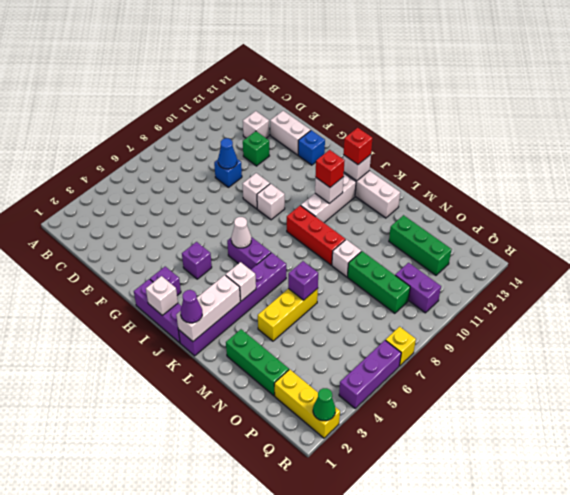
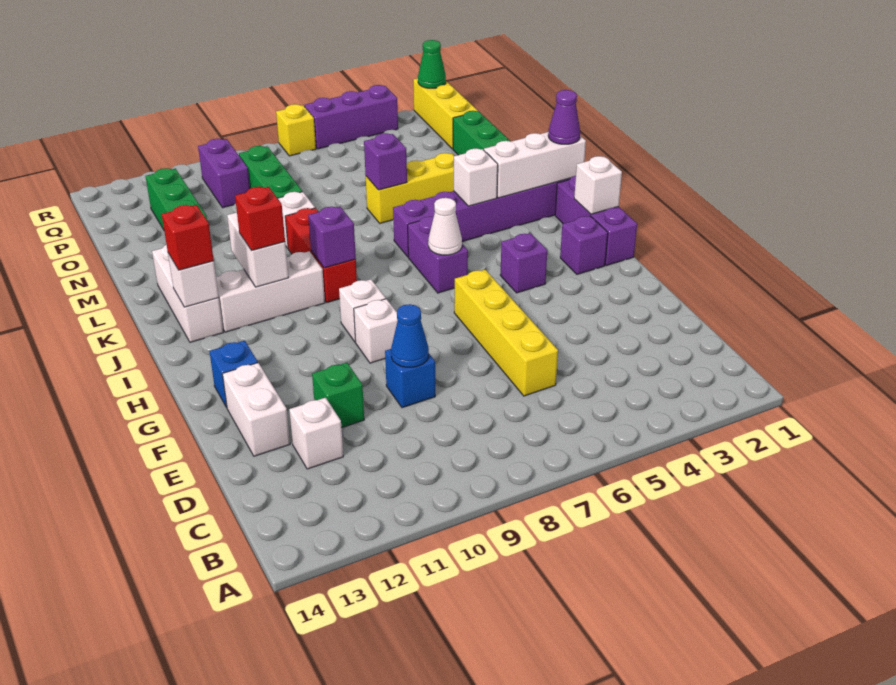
none -> yellow 1x4 brick [454,270,558,396]
none -> purple 1x1 brick [308,207,356,268]
white 1x1 brick [315,177,343,203] -> white 1x2 brick [227,213,288,287]

